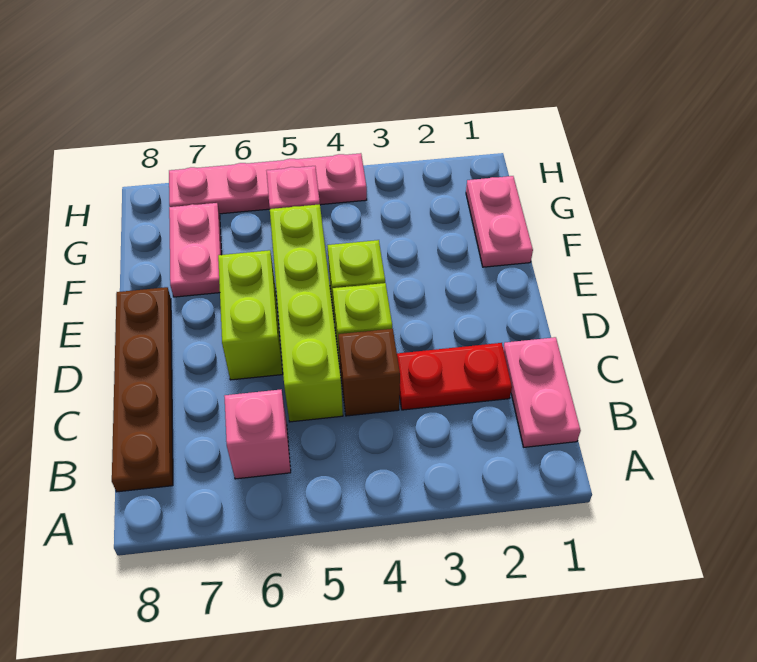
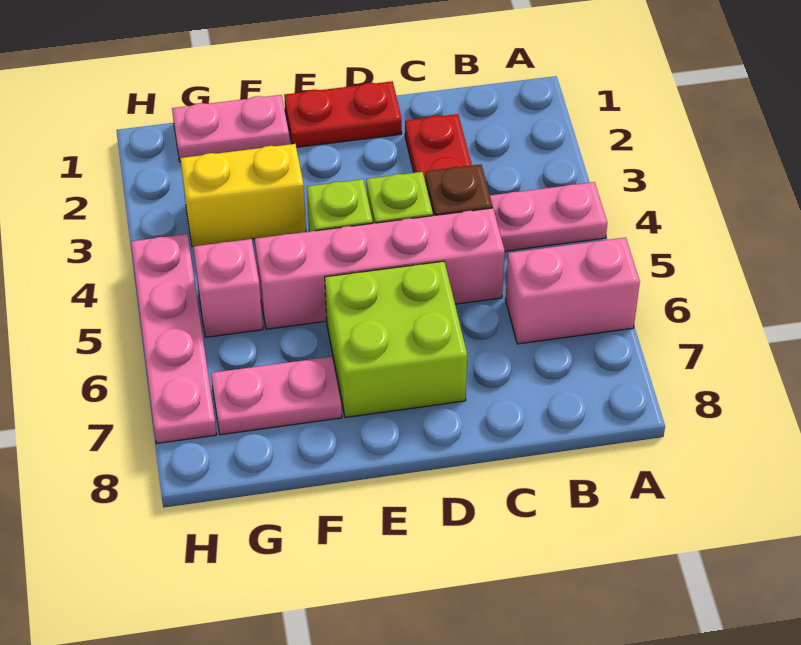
pink 1x2 plate [503,337,581,447] -> pink 1x2 plate moved to [490,182,607,251]
pink 1x1 brick [224,390,291,479] -> pink 1x2 brick [506,238,640,344]
brown 1x4 plate [112,287,173,492] -> none
lime 1x4 brick [270,204,343,422] -> pink 1x4 brick [255,208,505,329]
none -> red 1x2 plate [284,81,402,147]
lime 1x2 brick [218,250,283,380] -> lime 2x2 brick [325,261,467,417]
none -> yellow 1x2 brick [180,144,306,247]

